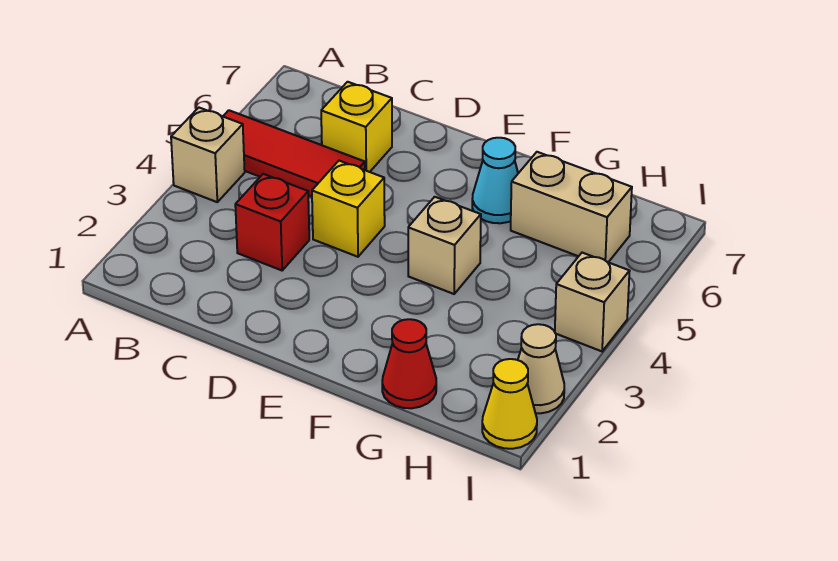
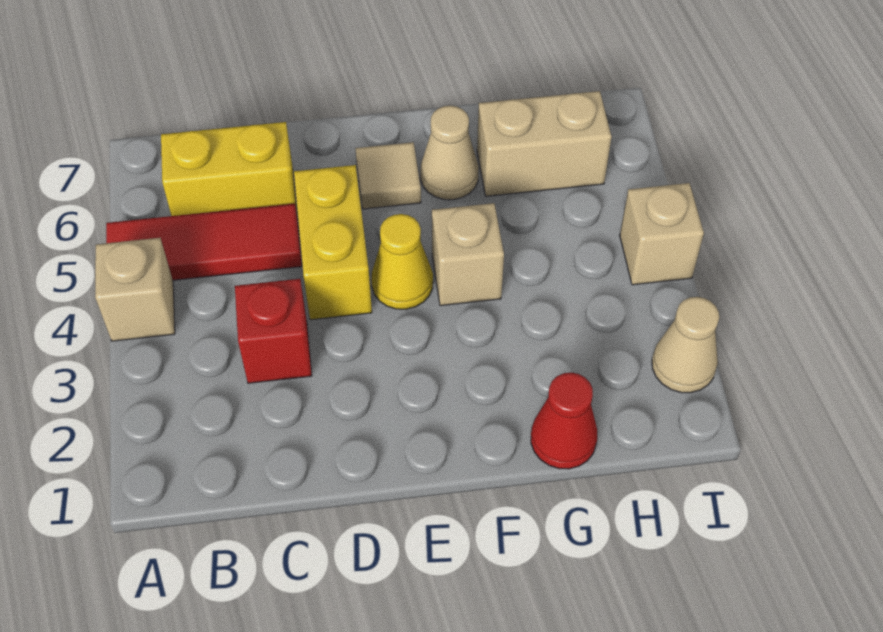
yellow 1x1 brick [321,82,392,172] -> yellow 1x2 brick [161,122,297,216]
yellow 1x1 brick [312,161,385,257] -> yellow 1x2 brick [294,165,372,320]
none -> tan 1x1 tile [355,142,421,209]
cyan 1x1 cone [472,138,518,223] -> tan 1x1 cone [420,106,479,200]
yellow 1x1 cone [482,359,537,449] -> yellow 1x1 cone moved to [371,214,433,309]

